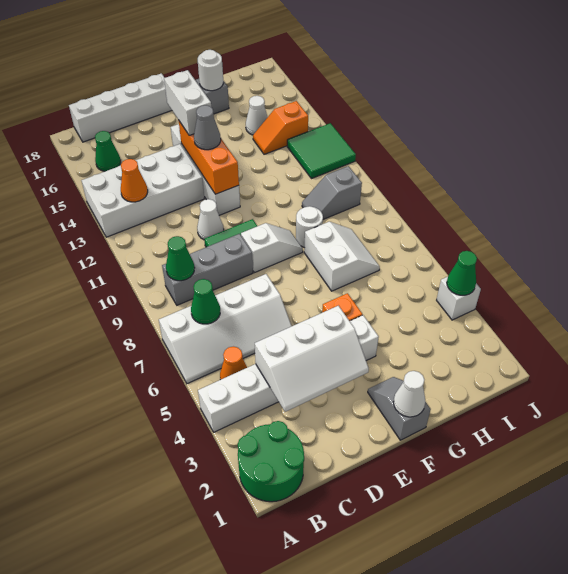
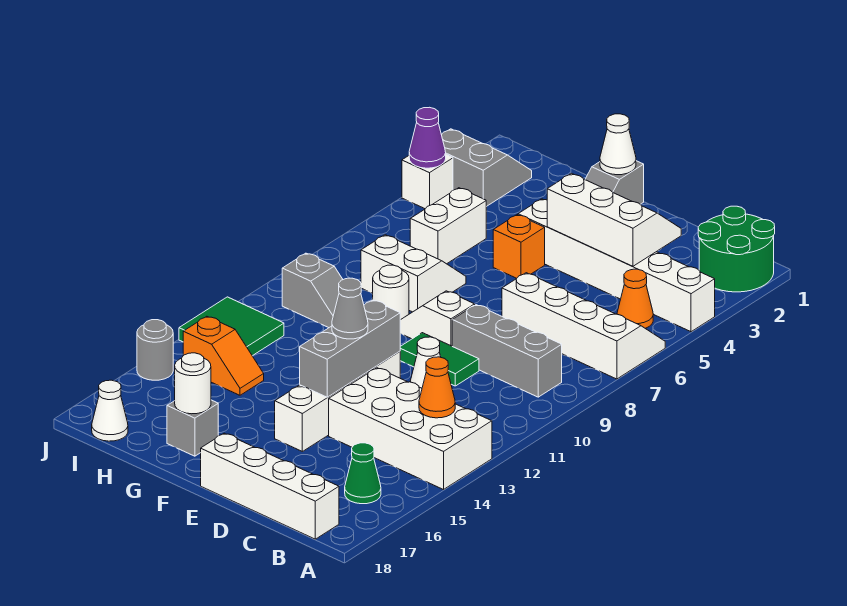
green 1x1 cone [191,279,220,324] -> none
green 1x1 cone [166,236,195,281] -> none
orange 1x3 brick [179,121,239,194] -> grey 1x3 brick [300,300,400,397]
white 1x2 brick [164,70,211,135] -> white 1x2 brick moved to [410,188,486,264]
white 2x2 slope [304,222,380,291] -> white 2x2 slope turned to [361,235,466,312]
white 1x1 cone [246,96,268,135] -> white 1x1 cone moved to [92,380,128,441]
none -> grey 2x2 slope [442,129,532,207]
green 1x1 cone [447,251,477,295] -> purple 1x1 cone [409,107,446,168]
none -> grey 1x1 round brick [137,320,173,380]

